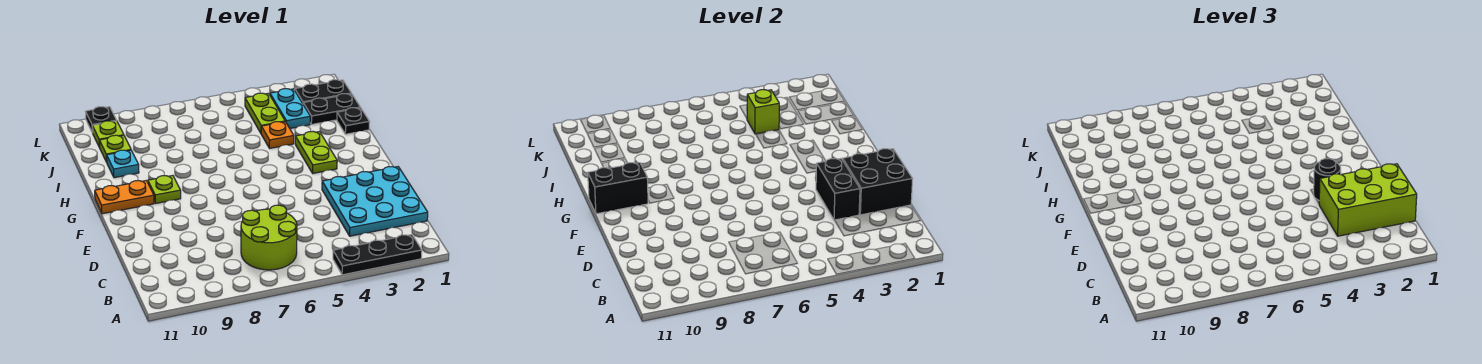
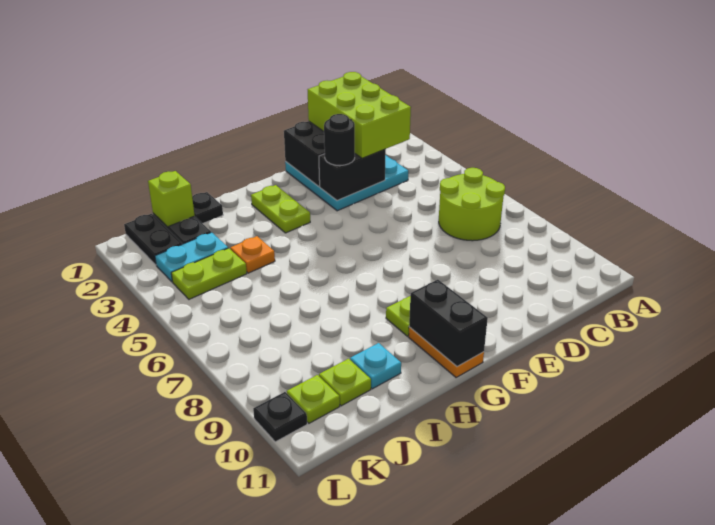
black 1x3 plate [333,235,422,275] -> none
lime 1x2 plate [295,131,337,173] -> lime 1x2 plate turned to [251,185,310,233]
lime 1x1 brick [747,90,779,134] -> lime 1x1 brick moved to [148,171,195,227]

